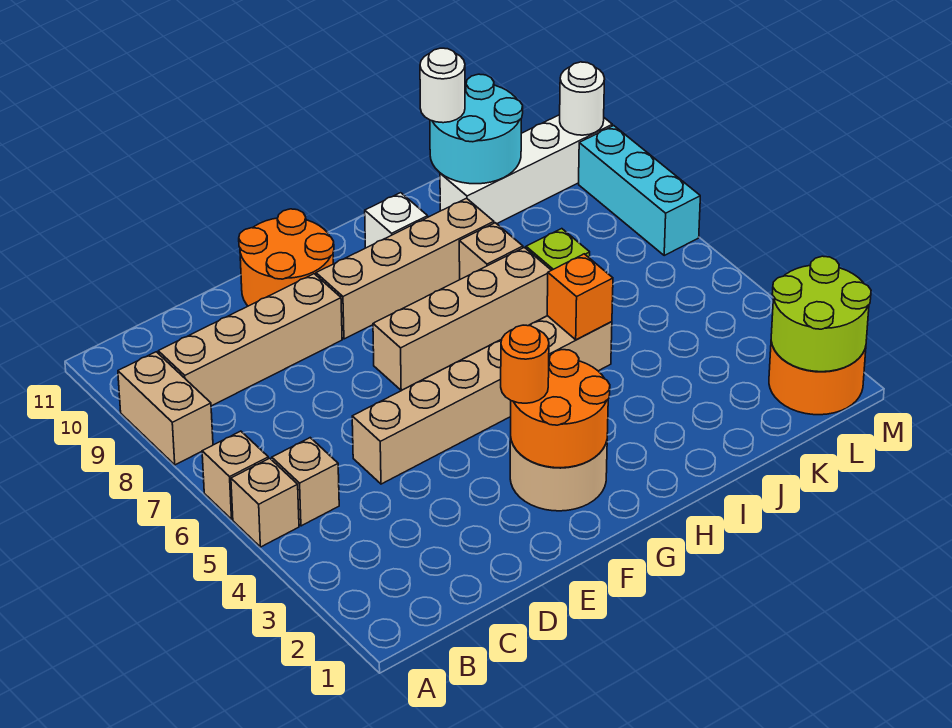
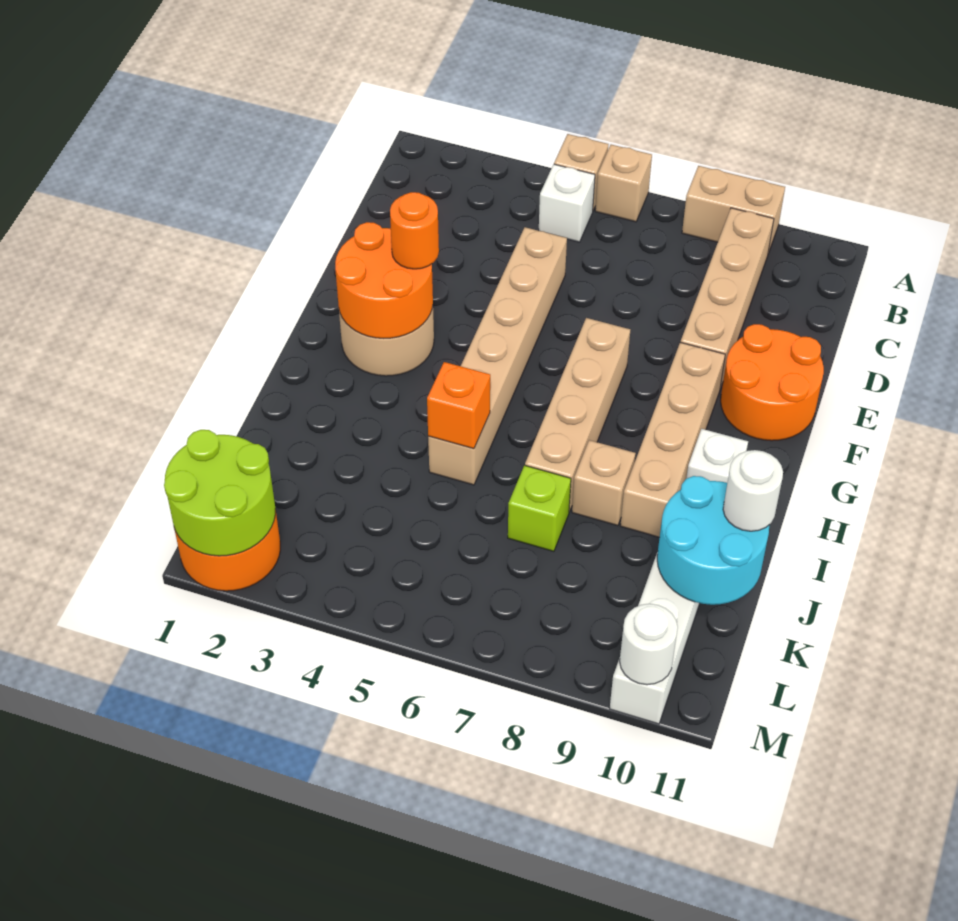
tan 1x1 brick [272,438,339,526] -> white 1x1 brick [539,164,595,242]
cyan 1x3 brick [579,126,700,255] -> none

